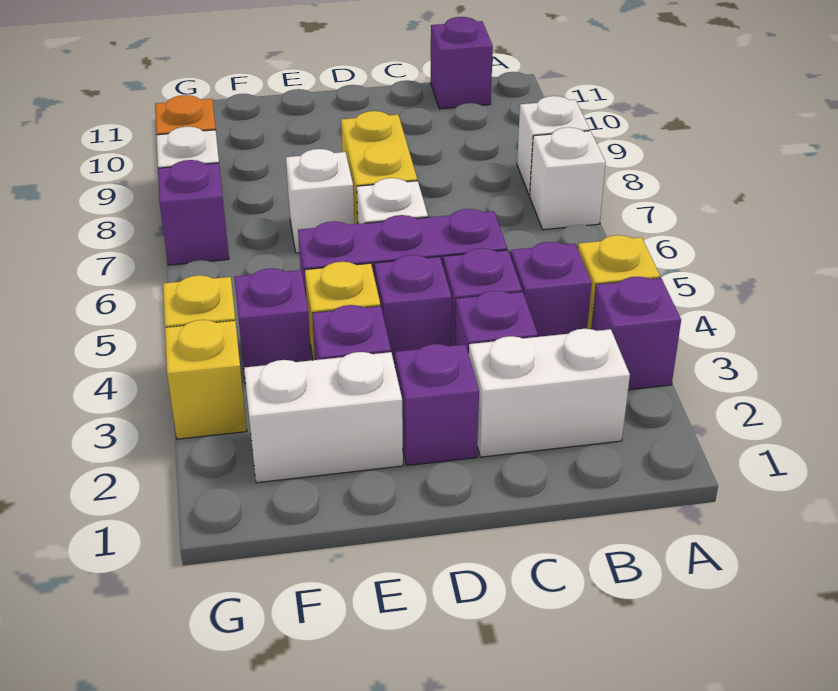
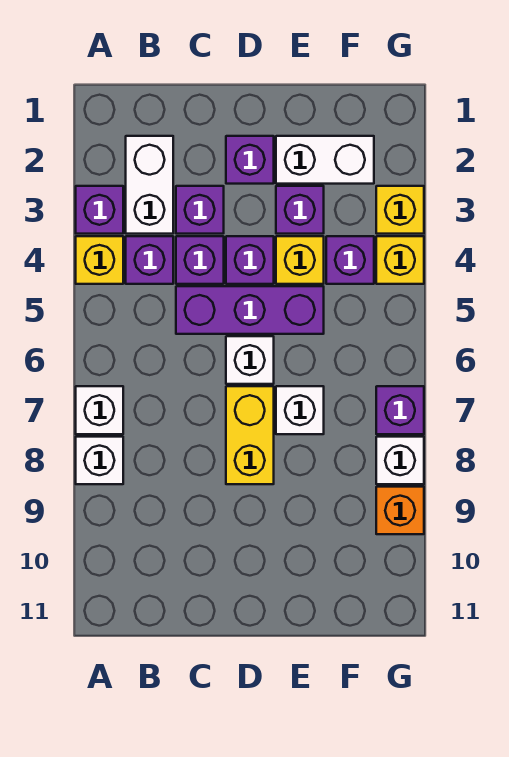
white 1x2 brick [469,329,630,457] -> white 1x2 brick turned to [126,136,173,234]
purple 1x1 brick [431,17,493,109] -> none

